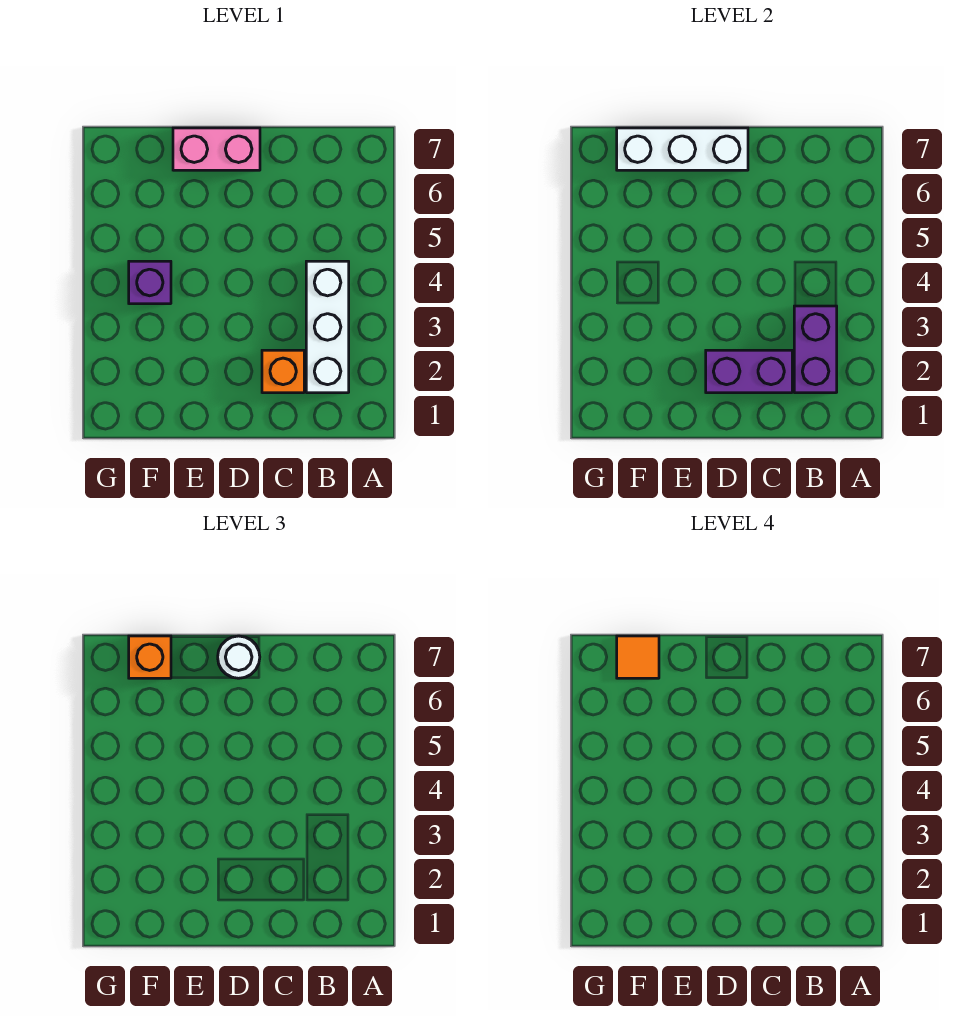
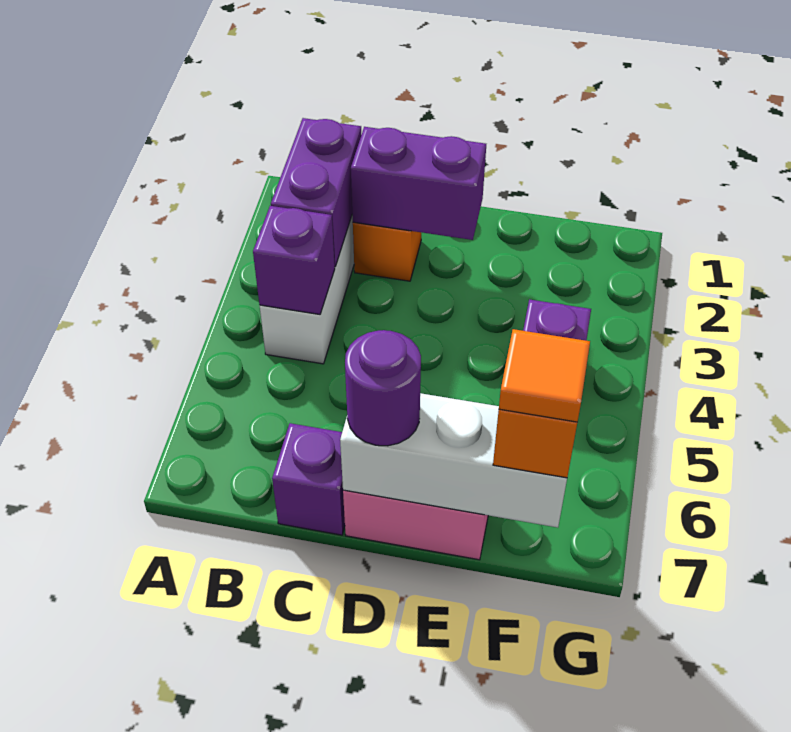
none -> purple 1x1 brick [253,206,335,314]
none -> purple 1x1 brick [272,423,345,535]
white 1x1 round brick [218,636,260,678] -> purple 1x1 round brick [345,330,421,446]

